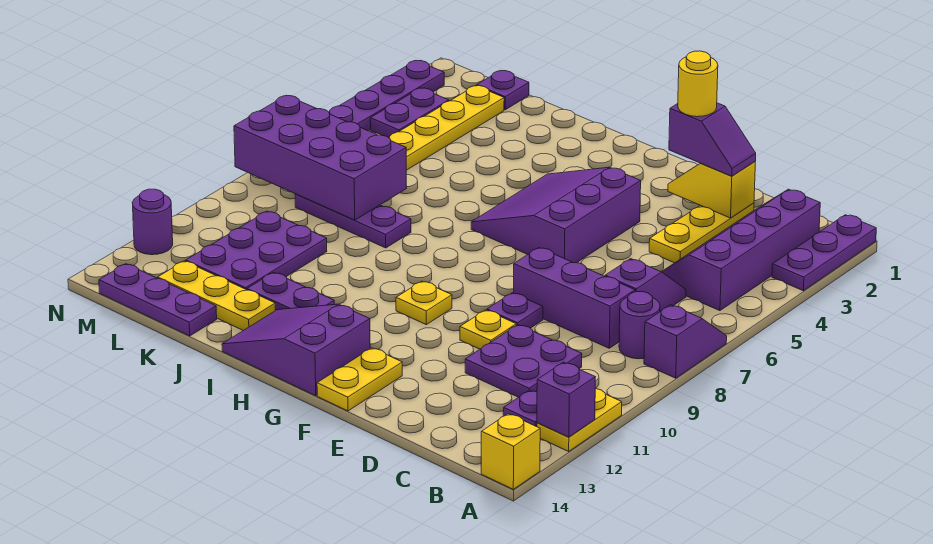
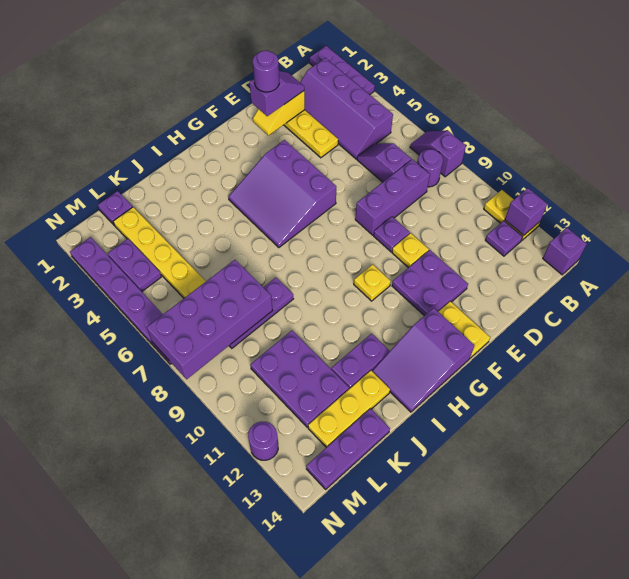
yellow 1x1 brick [481,414,540,489] -> purple 1x1 brick [543,228,587,275]
purple 2x2 plate [465,325,582,397] -> purple 2x2 plate moved to [392,250,468,316]
yellow 1x1 round brick [678,51,718,117] -> purple 1x1 round brick [253,51,279,92]

